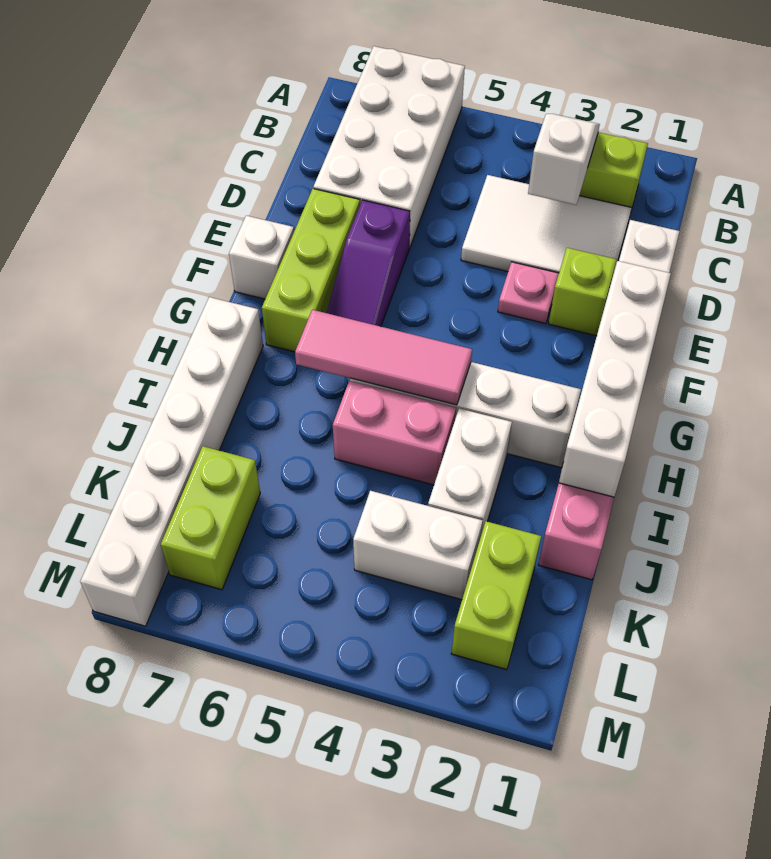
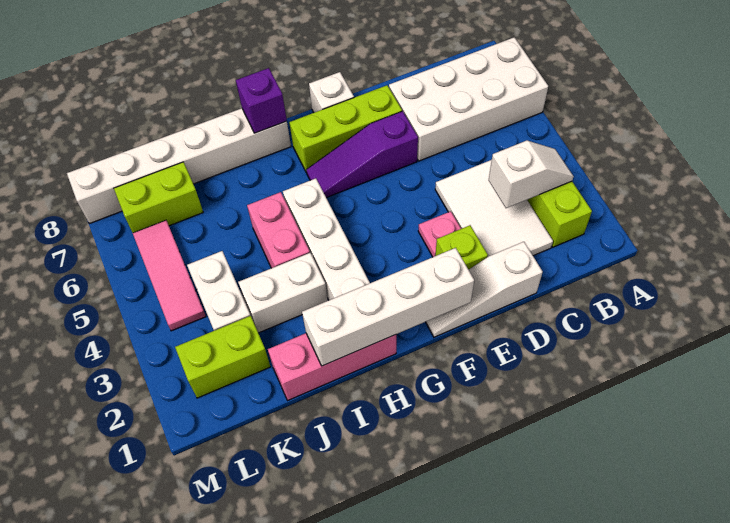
pink 1x3 tile [295,310,472,405] -> pink 1x3 tile moved to [133,220,206,331]
none -> purple 1x1 brick [236,68,287,133]

